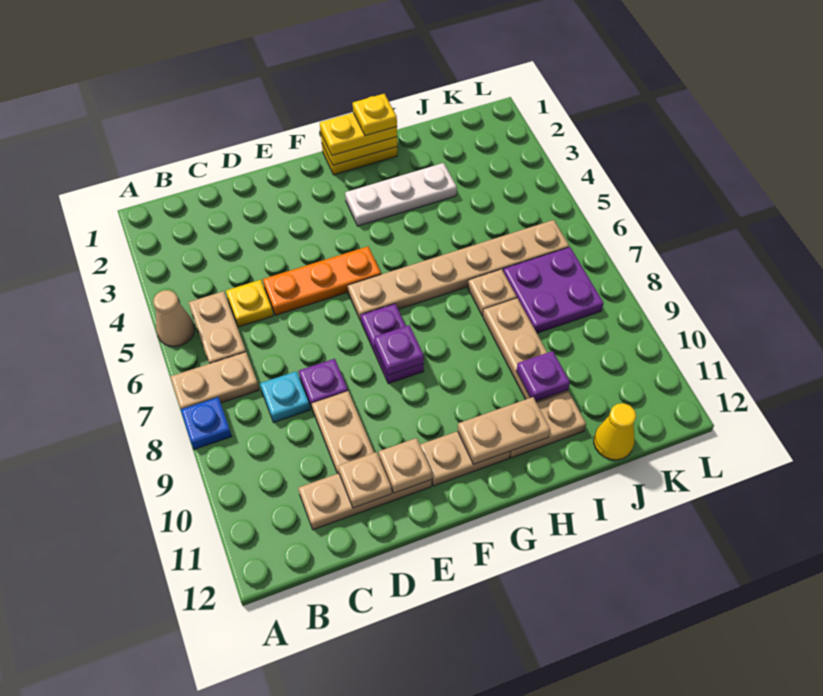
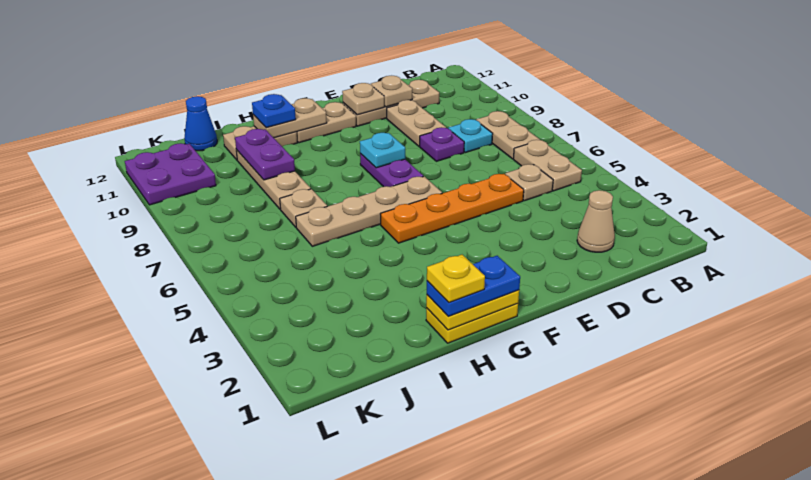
tan 1x1 cone [153,290,195,347] -> tan 1x1 cone moved to [577,190,615,252]
tan 1x2 plate [170,352,259,409] -> tan 1x2 plate turned to [477,111,540,159]
blue 1x1 plate [181,397,232,449] -> blue 1x1 plate moved to [252,94,296,128]
yellow 1x1 plate [226,280,273,327] -> tan 1x1 plate [505,164,553,201]
orange 1x3 plate [263,246,381,315] -> orange 1x4 plate [381,174,524,243]
tan 1x6 plate [348,220,569,321] -> tan 1x4 plate [296,176,442,246]
purple 1x1 plate [374,325,424,375] -> cyan 1x1 plate [360,133,405,168]
yellow 1x2 plate [320,113,397,155] -> blue 1x2 plate [427,256,520,317]
white 1x3 plate [345,163,457,226] -> none
purple 1x1 plate [516,351,570,401] -> purple 1x2 plate [235,129,295,180]
purple 2x2 plate [503,247,604,333] -> purple 2x2 plate moved to [125,143,216,205]
yellow 1x1 cone [594,403,636,460] -> blue 1x1 cone [184,96,217,151]

